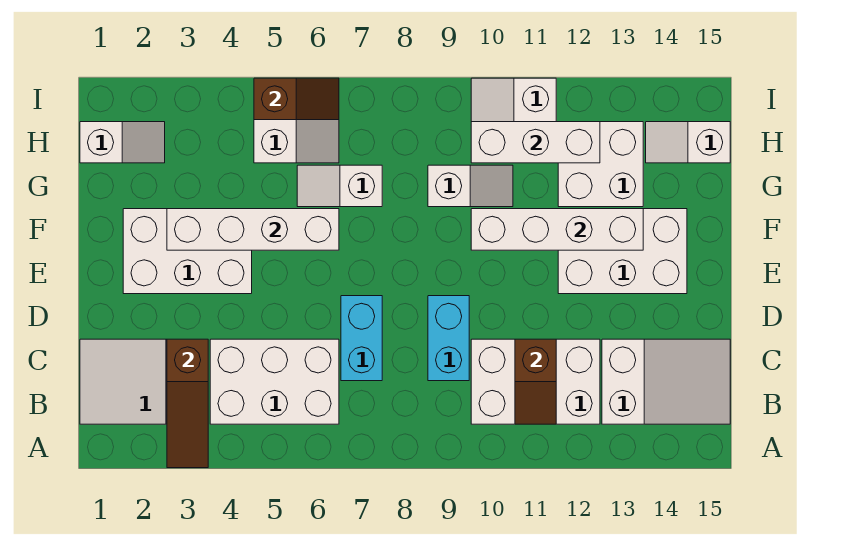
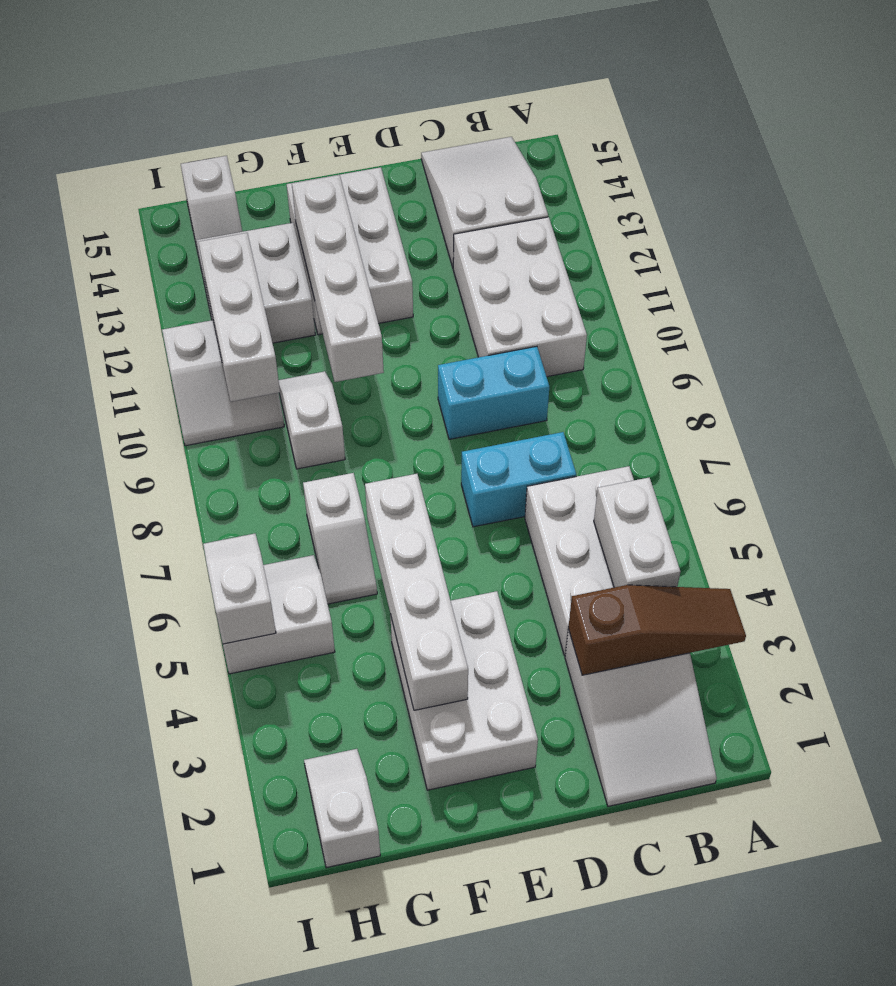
none -> white 1x2 brick [594,478,680,587]
brown 1x2 slope [515,339,556,424] -> none
brown 1x2 slope [254,78,339,120] -> white 1x2 slope [203,534,276,644]

